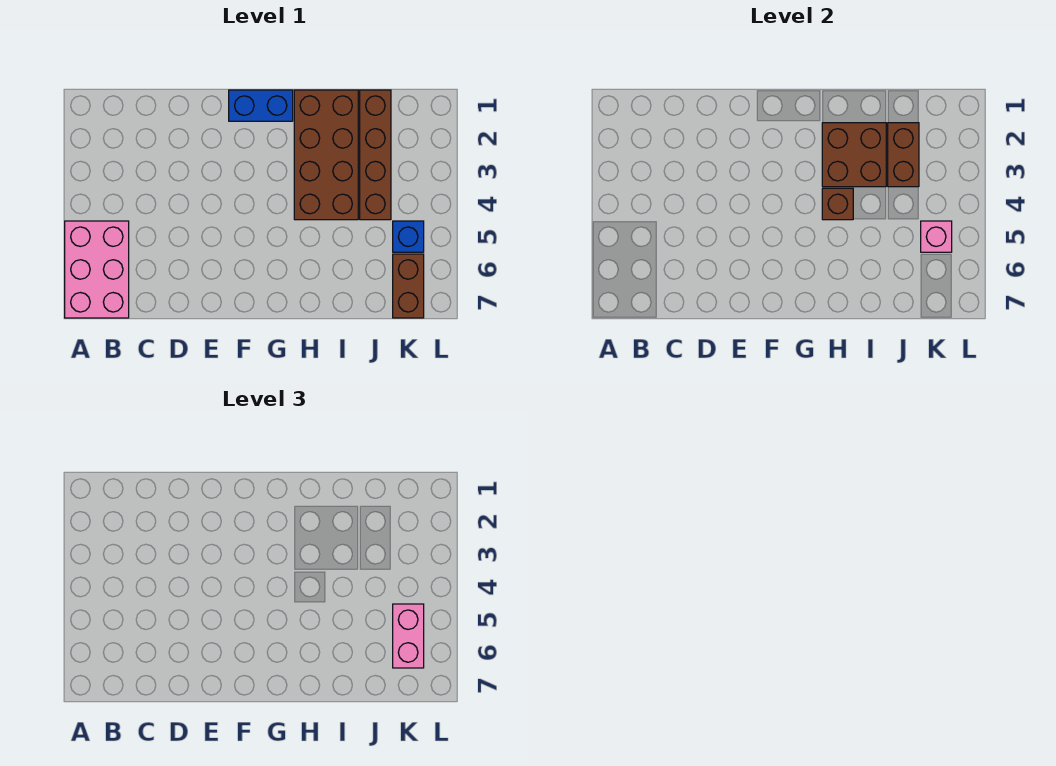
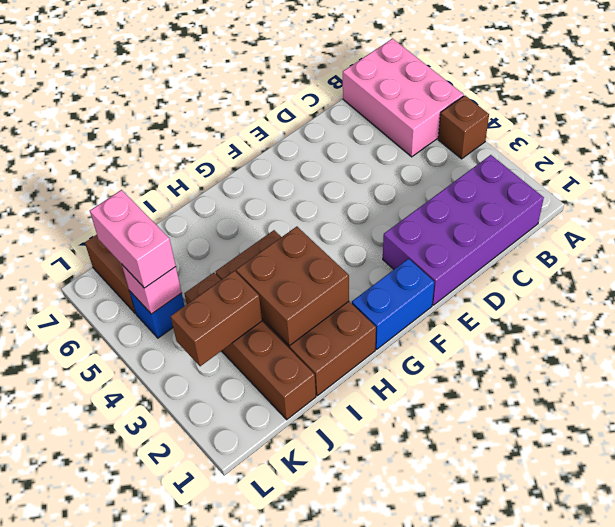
none -> purple 2x4 brick [383,155,544,305]
brown 1x1 brick [822,188,853,220] -> brown 1x1 brick moved to [438,96,489,159]
brown 1x2 brick [888,123,919,187] -> brown 1x2 brick turned to [171,271,262,366]

